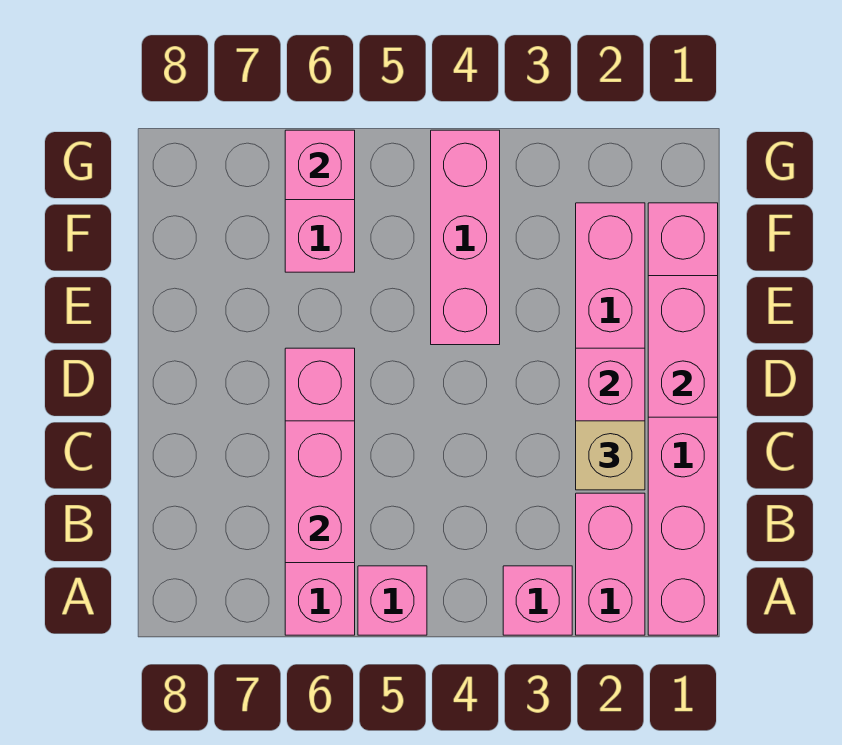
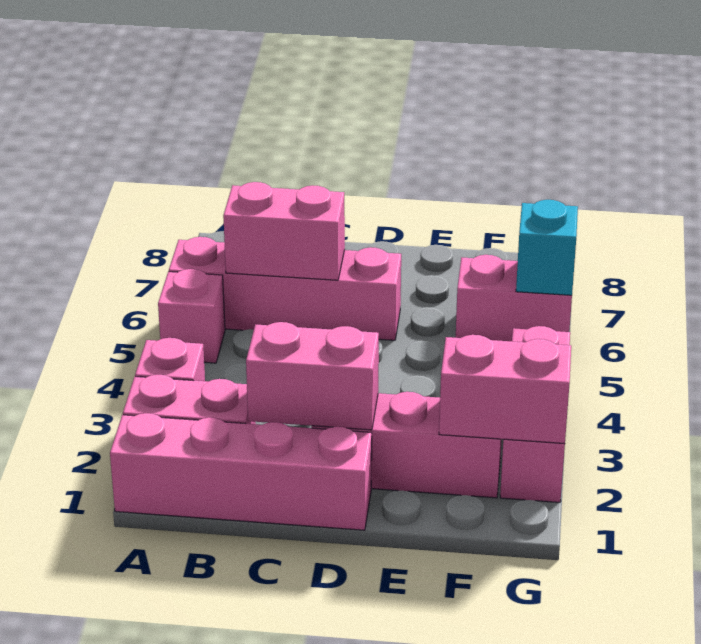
pink 1x6 brick [648,203,718,635] -> pink 1x4 brick [110,413,372,530]
tan 1x1 brick [576,421,645,490] -> none
pink 1x2 brick [648,276,718,417] -> pink 1x2 brick moved to [439,335,571,444]
pink 1x3 brick [431,130,500,345] -> pink 1x3 brick turned to [500,326,570,502]
pink 1x1 brick [285,130,355,200] -> cyan 1x1 brick [516,200,578,295]

